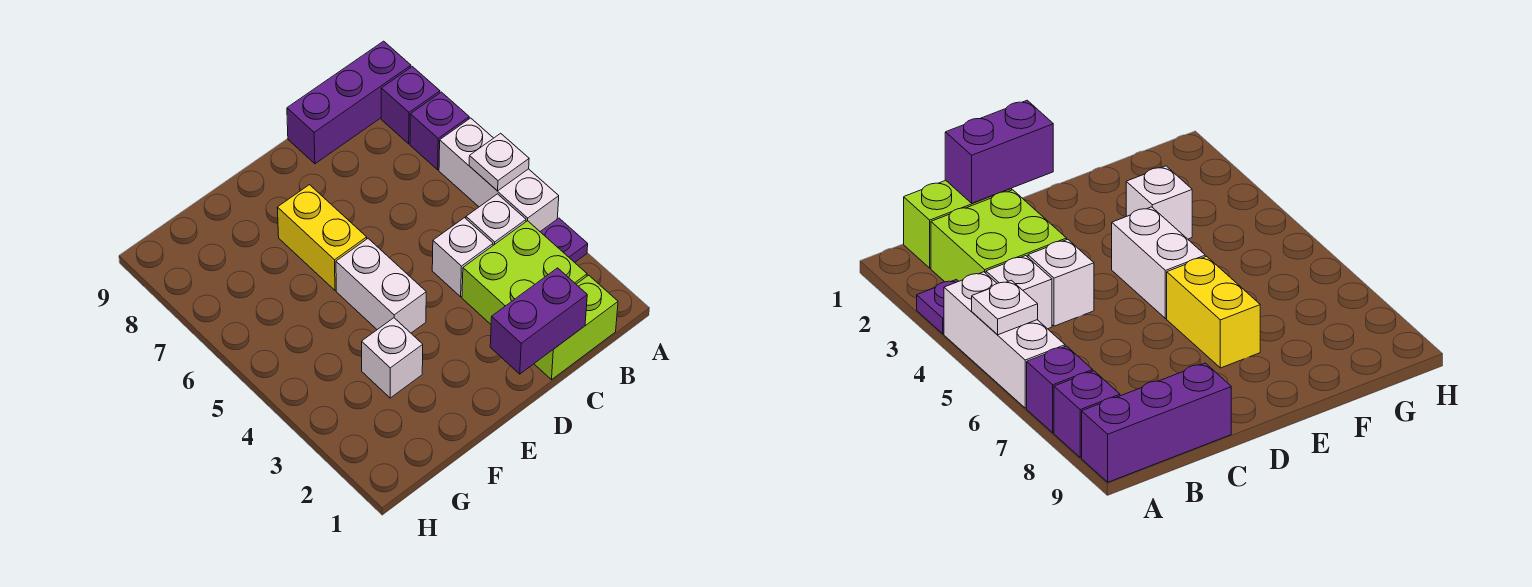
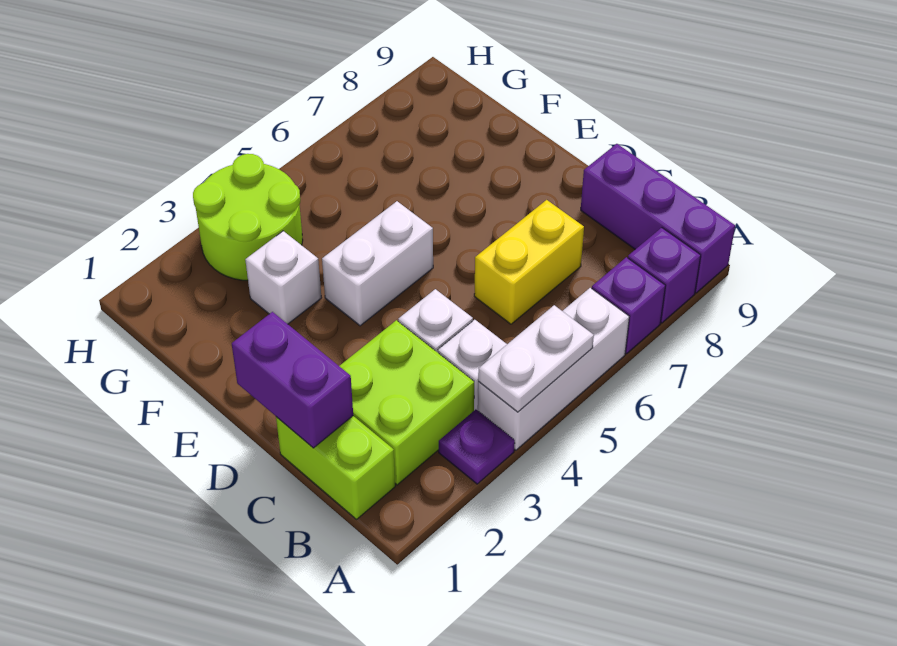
white 1x1 plate [469,133,529,191] -> white 1x2 plate [478,305,594,412]
yellow 1x2 brick [277,185,367,290] -> yellow 1x2 brick moved to [474,200,584,324]
none -> lime 2x2 round brick [193,154,303,280]

